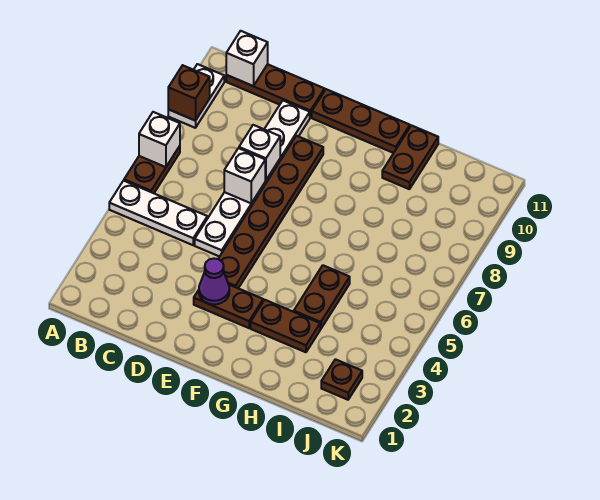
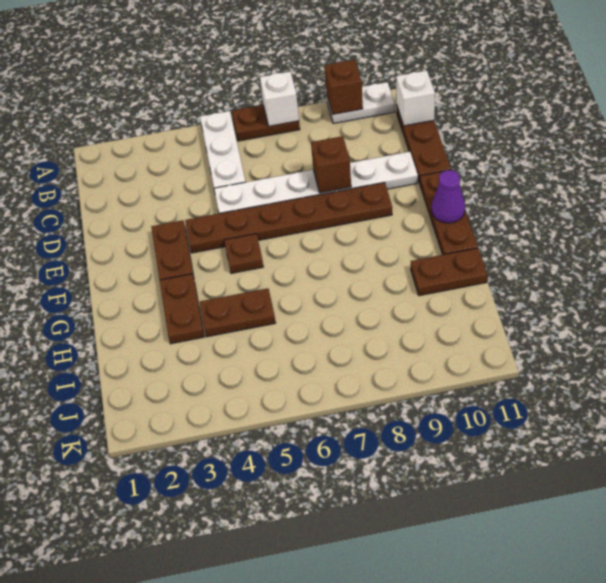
white 1x1 brick [224,148,265,203] -> none
white 1x1 brick [239,125,280,180] -> brown 1x1 brick [311,136,351,193]
purple 1x1 cone [199,258,229,304] -> purple 1x1 cone moved to [432,170,465,223]
brown 1x1 plate [321,359,362,400] -> brown 1x1 plate moved to [224,234,263,274]

